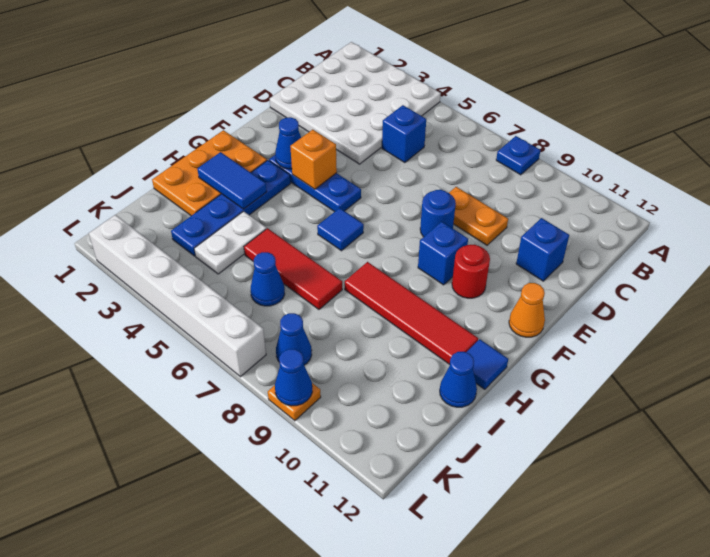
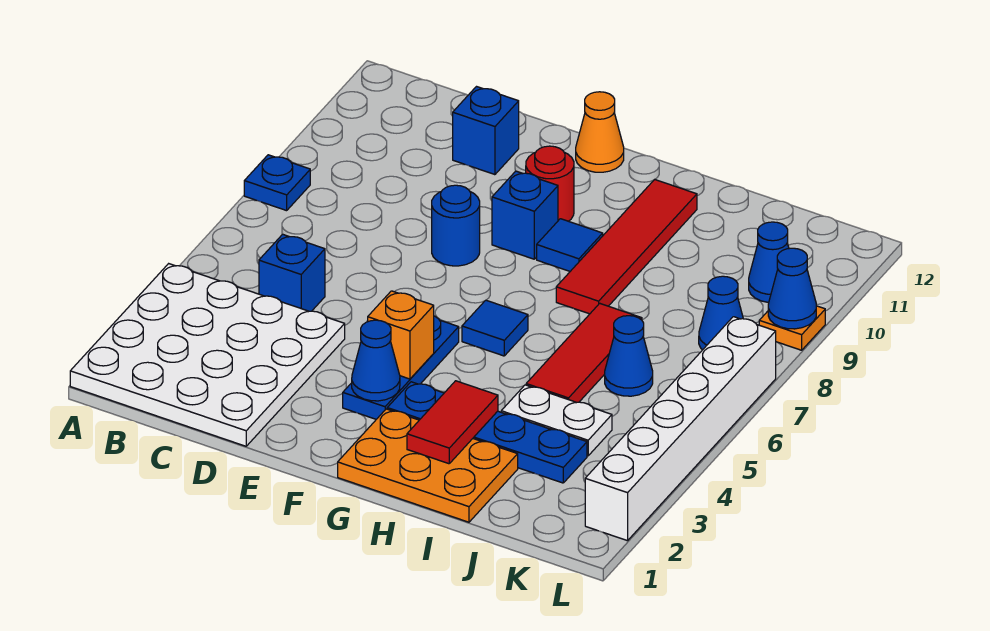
orange 1x2 plate [449,187,508,245] -> none
blue 1x2 tile [197,152,267,209] -> red 1x2 tile [407,381,498,464]
blue 1x1 tile [466,339,508,389] -> blue 1x1 tile moved to [537,219,603,271]
blue 1x1 cone [440,352,477,407] -> blue 1x1 cone moved to [749,222,789,303]

